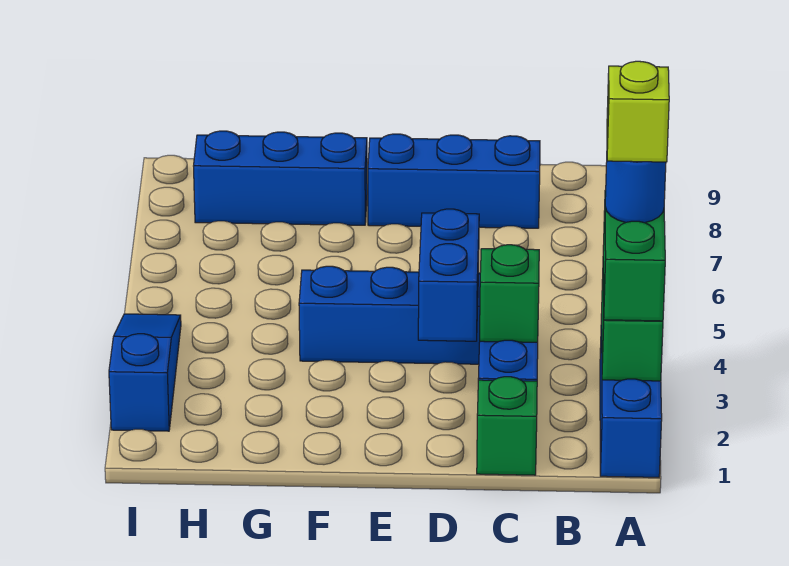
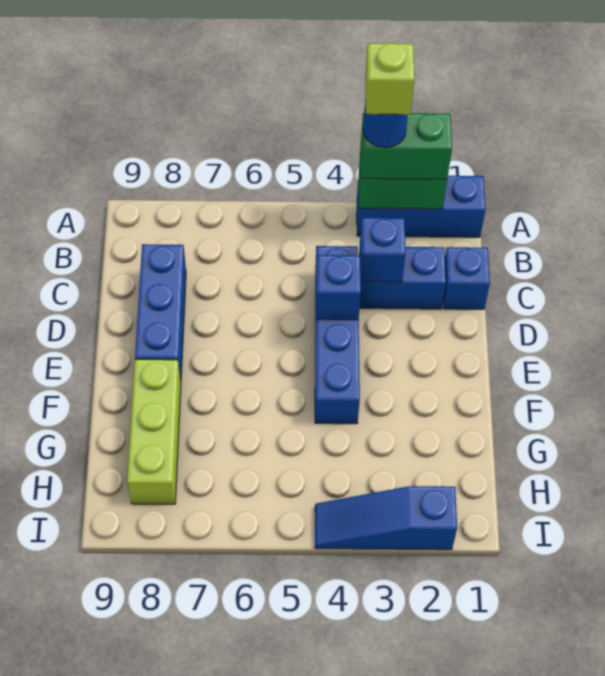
green 1x1 brick [477,377,537,475] -> blue 1x1 brick [443,247,490,309]
green 1x1 brick [480,245,539,342] -> blue 1x1 brick [360,218,406,282]
blue 1x2 brick [418,209,479,341] -> blue 1x1 brick [316,255,361,320]
blue 1x3 brick [194,131,367,225] -> lime 1x3 brick [127,359,181,504]

